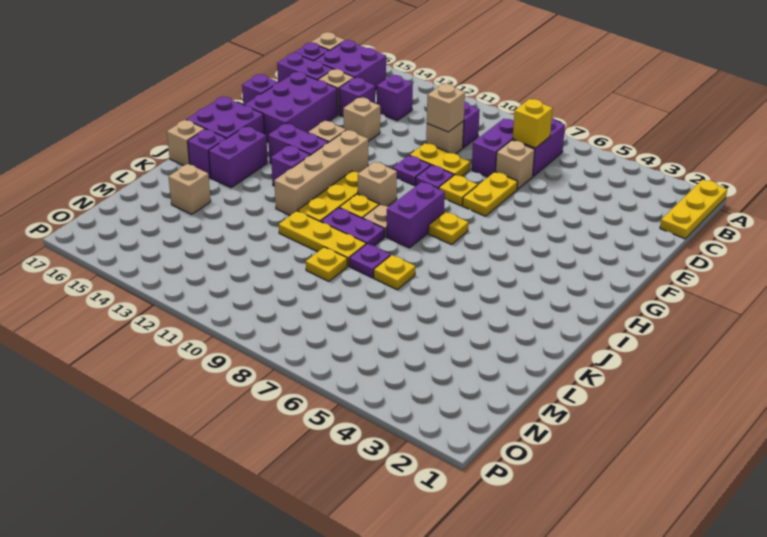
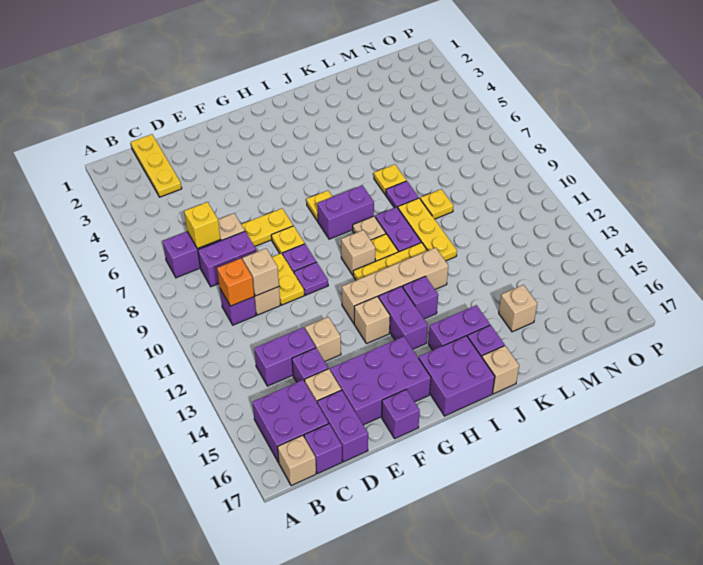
yellow 1x3 plate [660,180,727,239] -> yellow 1x3 plate turned to [131,134,182,197]
none -> orange 1x1 brick [217,258,254,306]
purple 1x1 brick [377,75,413,121] -> purple 1x2 brick [254,327,316,386]

